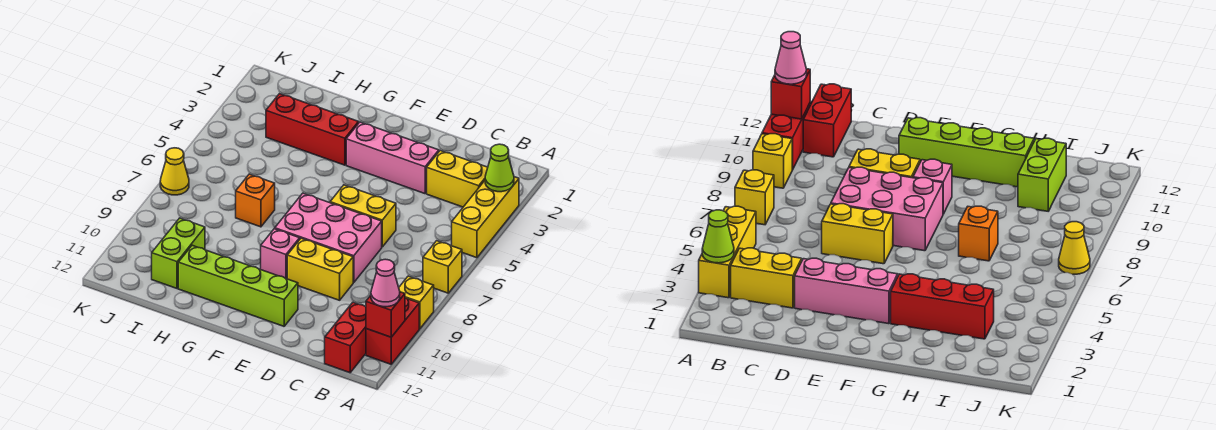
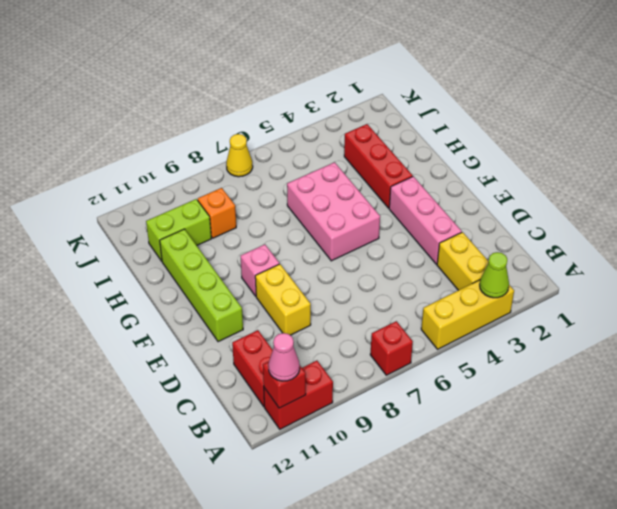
yellow 1x1 brick [423,241,462,293] -> red 1x1 brick [370,321,413,375]
yellow 1x1 brick [399,276,434,329] -> none
red 1x2 brick [325,302,366,373] -> red 1x2 brick turned to [232,330,273,406]
yellow 1x2 brick [330,185,396,247] -> none
pink 2x3 brick [275,193,382,283] -> pink 2x3 brick moved to [287,162,380,261]
orange 1x1 brick [236,174,275,227] -> orange 1x1 brick moved to [198,188,236,238]

